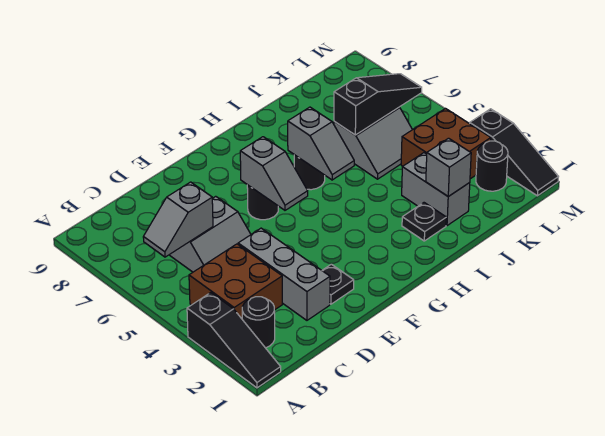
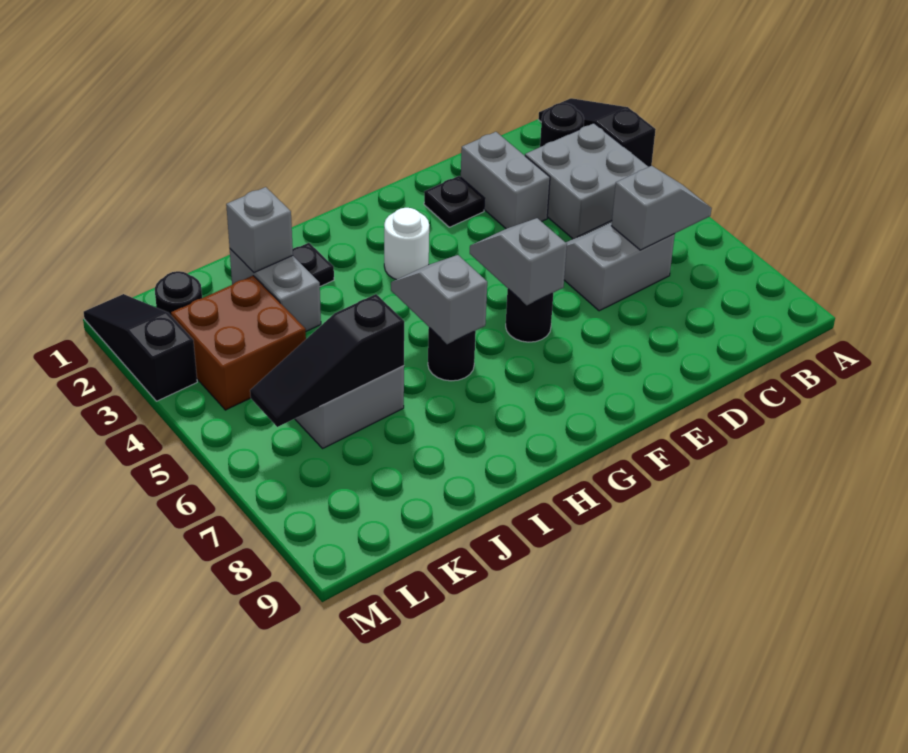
brown 2x2 brick [189,244,282,319] -> grey 2x2 brick [525,123,648,239]
grey 1x3 brick [238,228,330,320] -> grey 1x2 brick [461,132,550,229]
none -> white 1x1 round brick [384,208,429,280]

